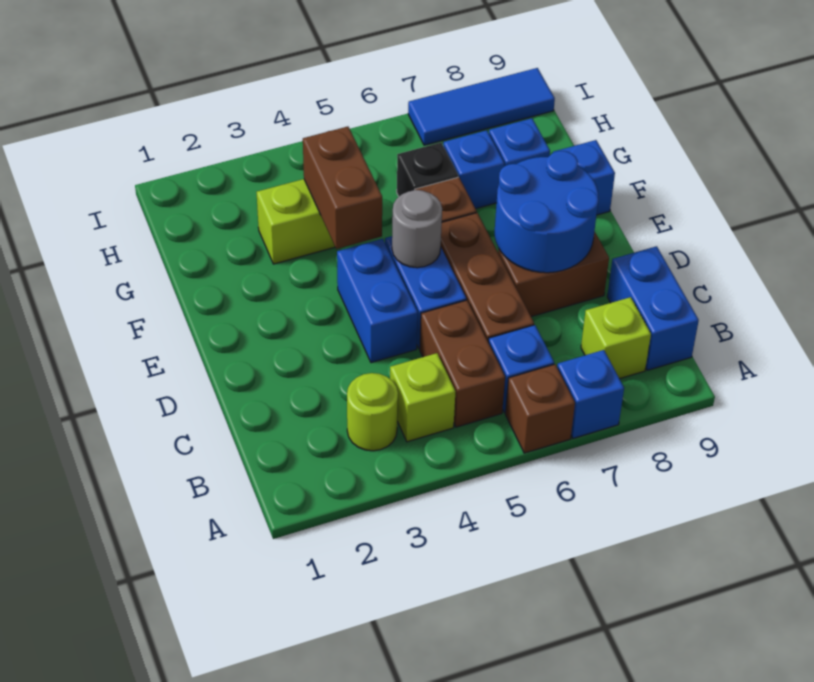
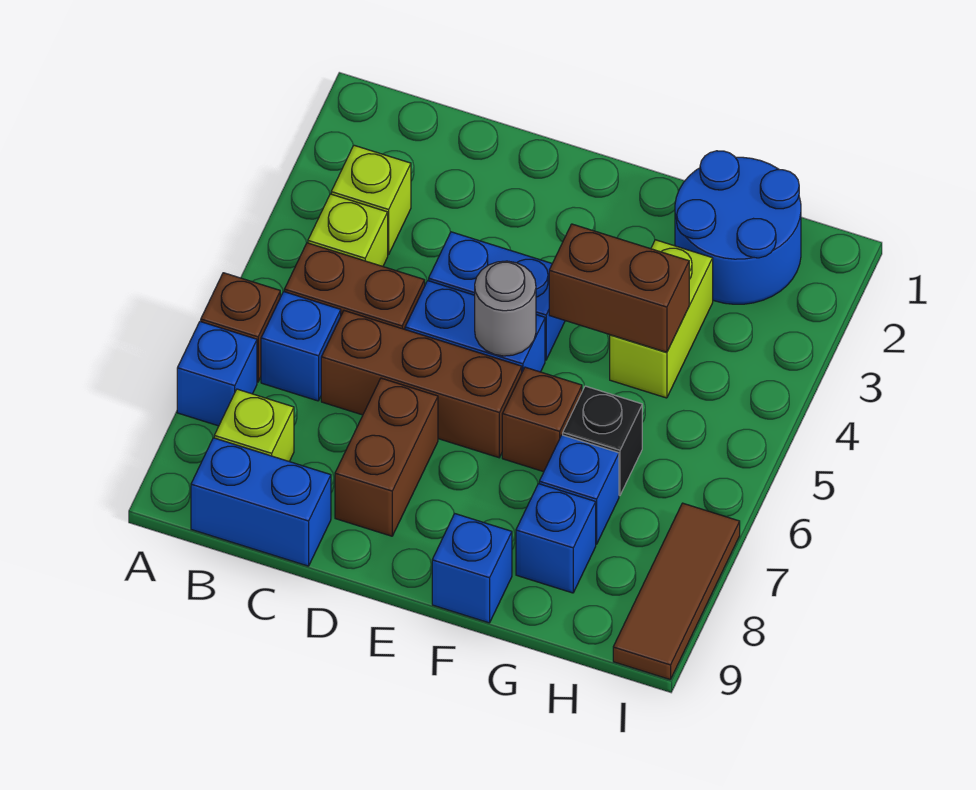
lime 1x1 round brick [347,373,398,451] -> lime 1x1 brick [331,145,411,255]
blue 2x2 round brick [495,151,598,273] -> blue 2x2 round brick moved to [675,151,801,304]
blue 1x3 tile [408,68,555,145] -> brown 1x3 tile [613,503,740,680]

